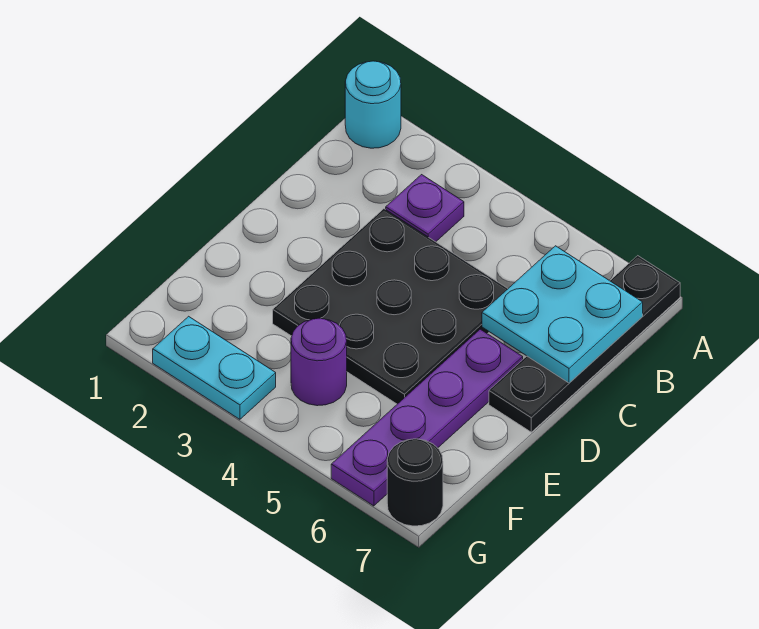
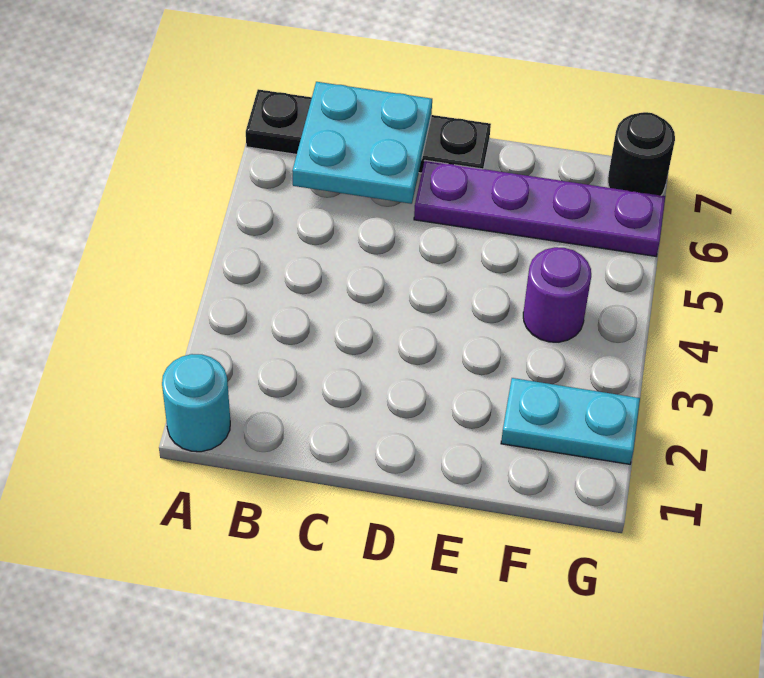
purple 1x1 plate [386,175,464,242] -> none
black 3x3 plate [273,209,508,404] -> none
cyan 1x2 plate [153,316,276,419] -> cyan 1x2 plate turned to [501,378,640,464]

